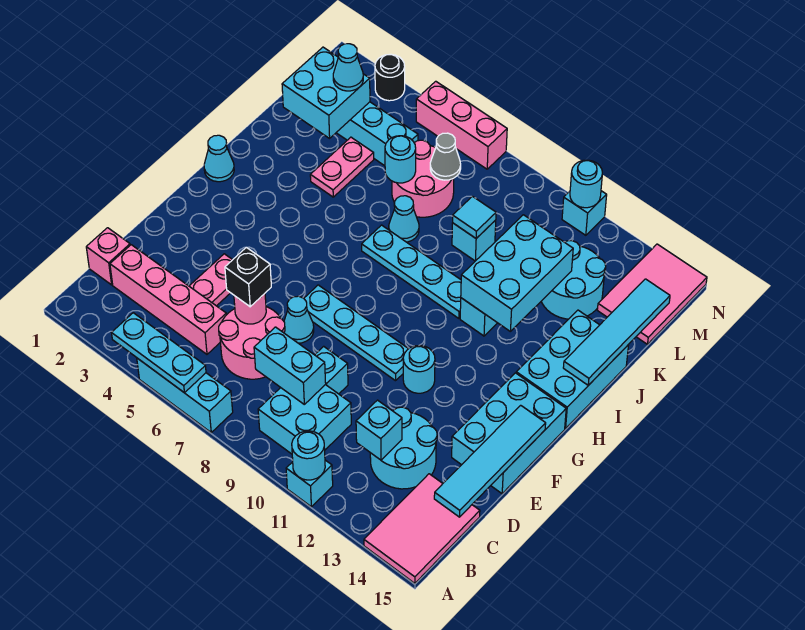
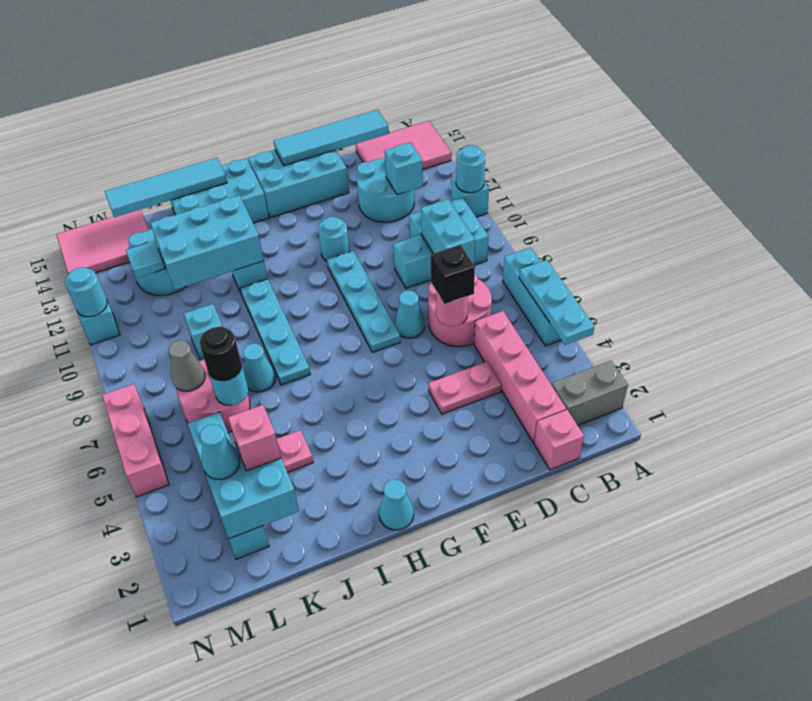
none -> grey 1x2 brick [552,361,628,425]
none -> pink 1x1 brick [228,405,281,471]
cyan 1x1 tile [453,196,496,238] -> cyan 1x1 tile moved to [126,241,165,278]
black 1x1 round brick [375,54,405,101] -> black 1x1 round brick moved to [200,327,242,381]

